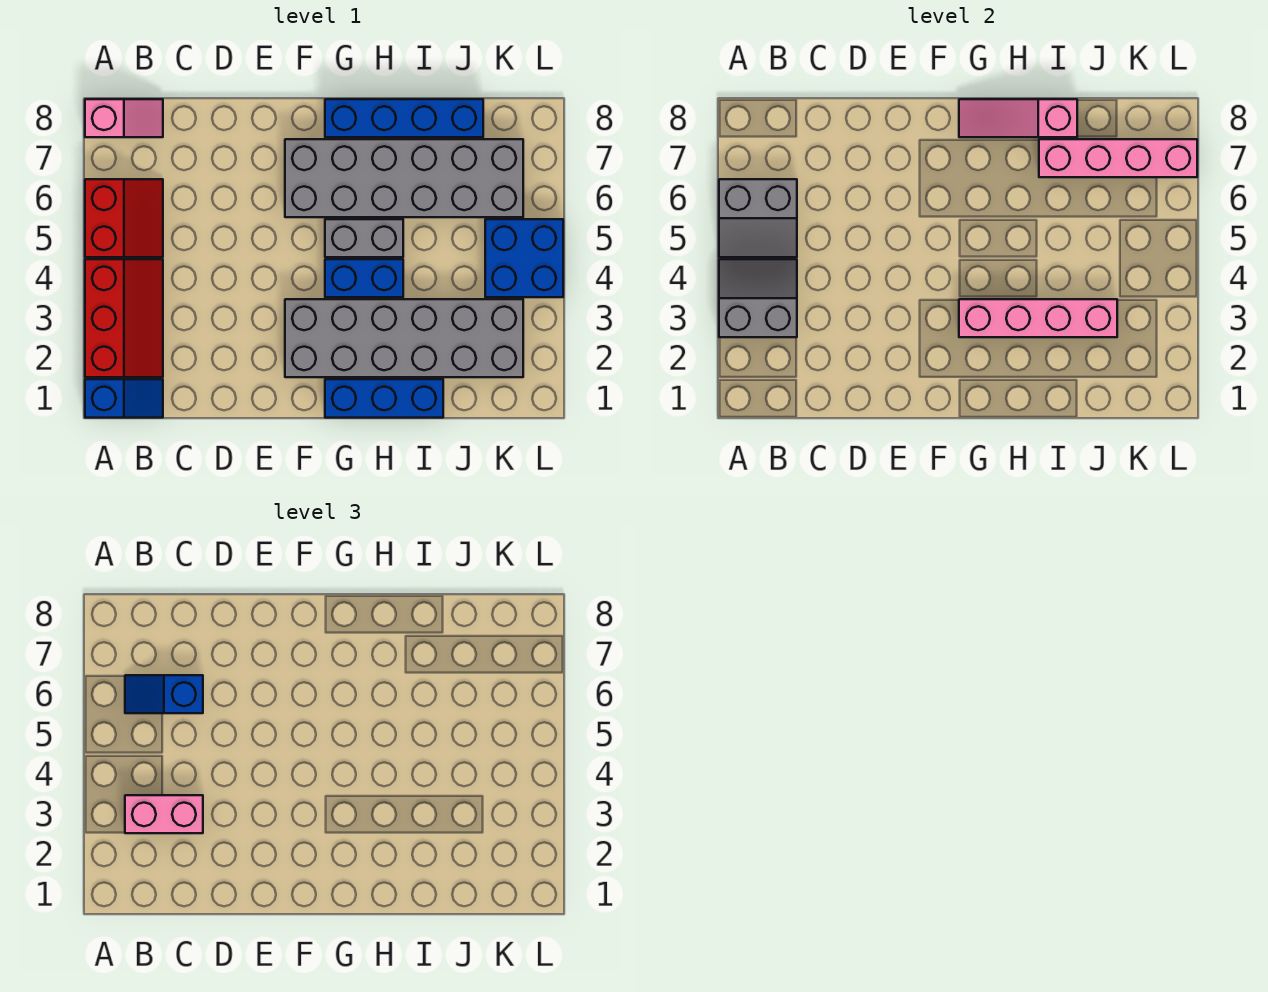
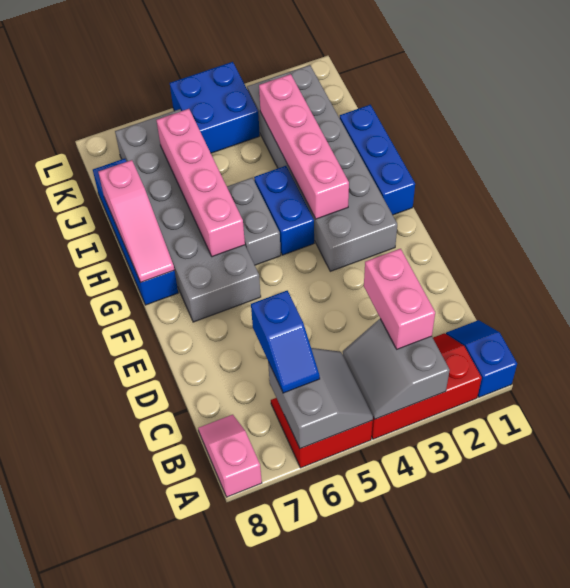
pink 1x4 brick [1039,139,1197,177] -> pink 1x4 brick moved to [156,109,245,257]

